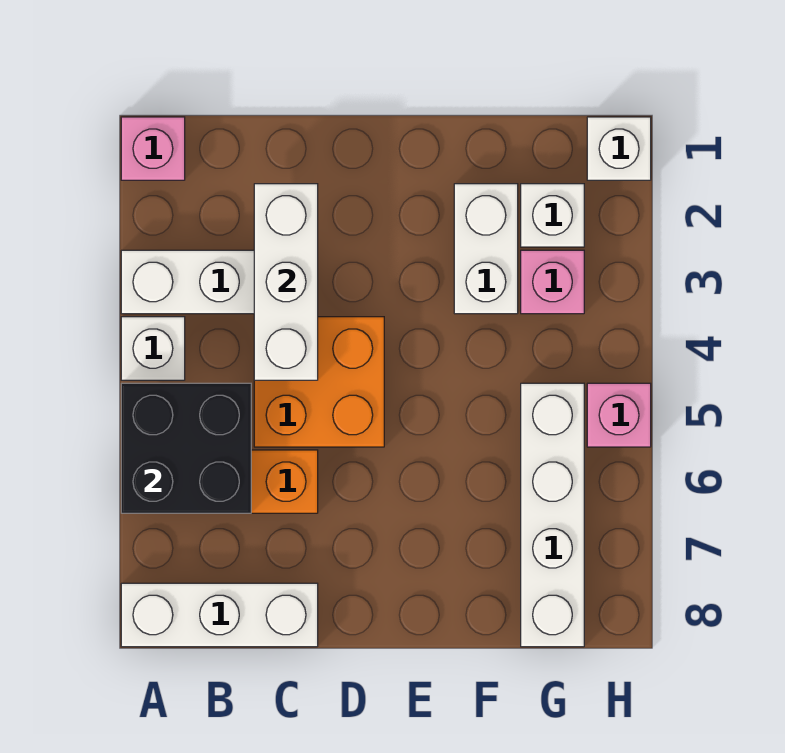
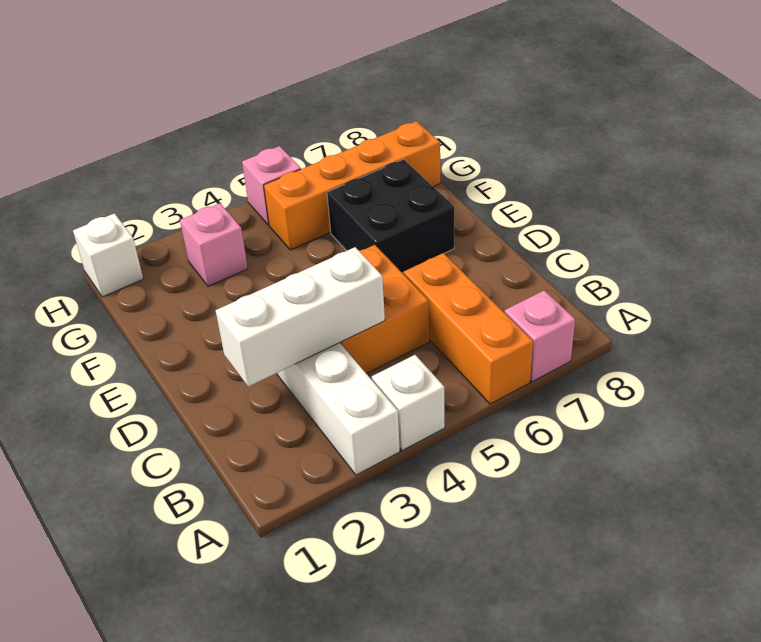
pink 1x1 brick [121,117,185,180] -> pink 1x1 brick moved to [504,290,575,382]
black 2x2 brick [121,383,251,513] -> black 2x2 brick moved to [327,159,454,273]
white 1x3 brick [121,583,318,647] -> none
white 1x2 brick [454,184,518,314] -> none
white 1x1 brick [521,184,584,247] -> none
white 1x4 brick [521,383,584,647] -> orange 1x4 brick [264,121,440,250]

